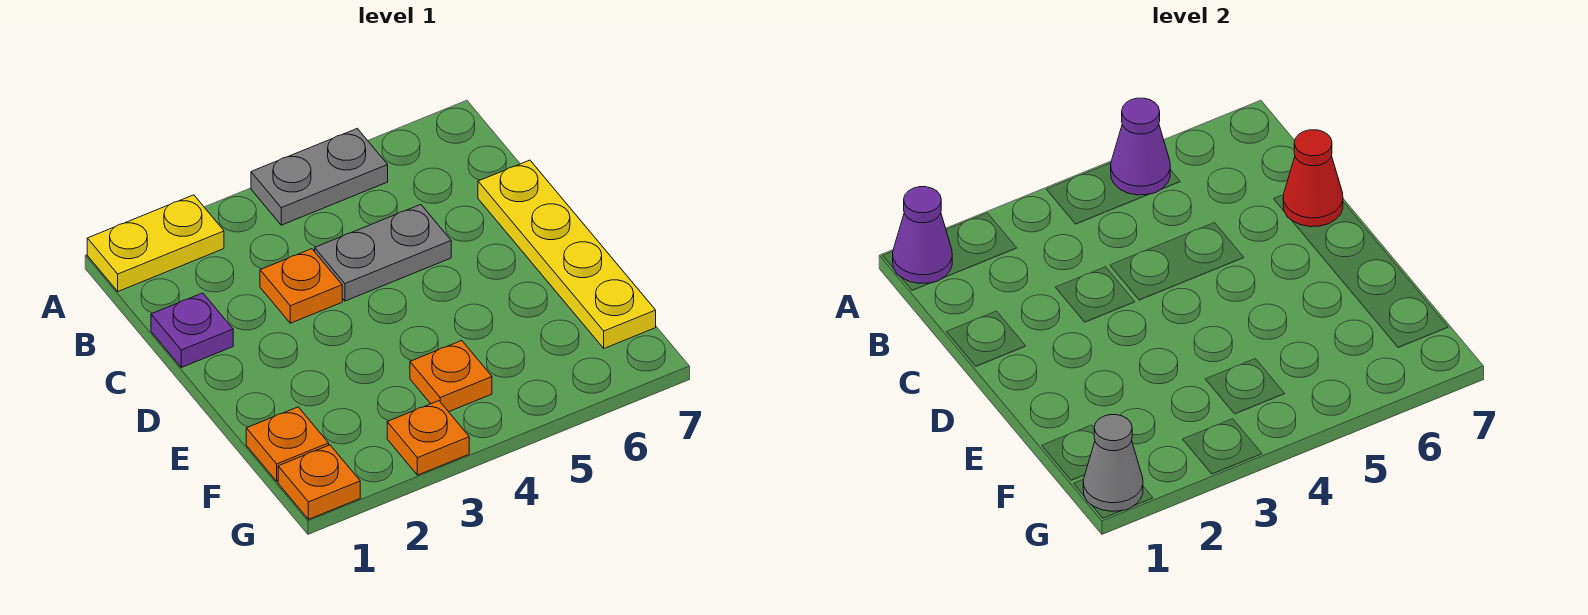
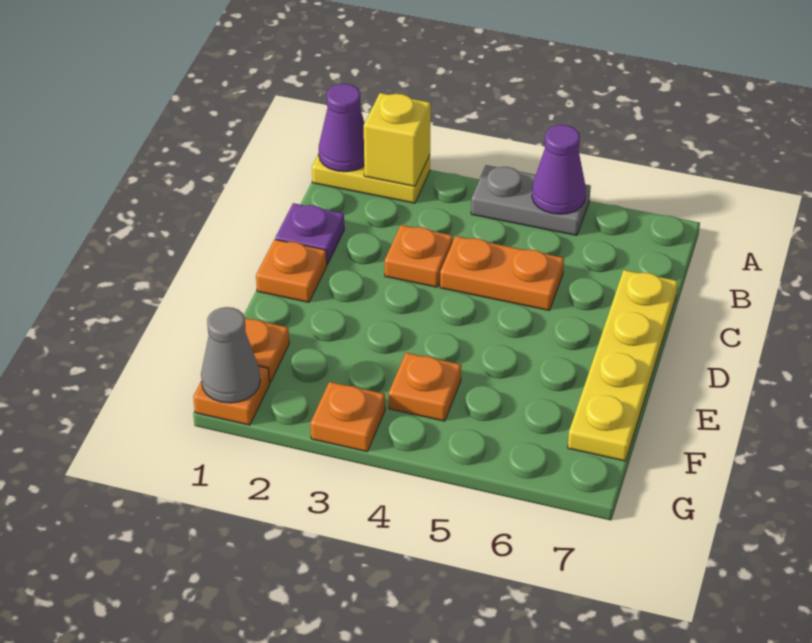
none -> yellow 1x1 brick [364,93,431,186]
grey 1x2 plate [315,205,451,301] -> orange 1x2 plate [440,236,564,310]
red 1x1 cone [1283,130,1343,227] -> none
none -> orange 1x1 plate [256,239,327,302]

